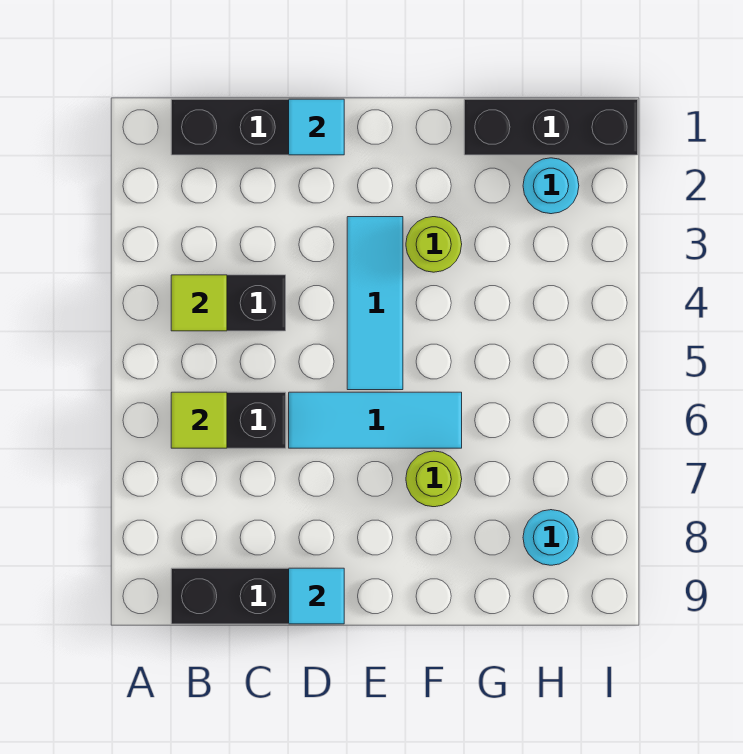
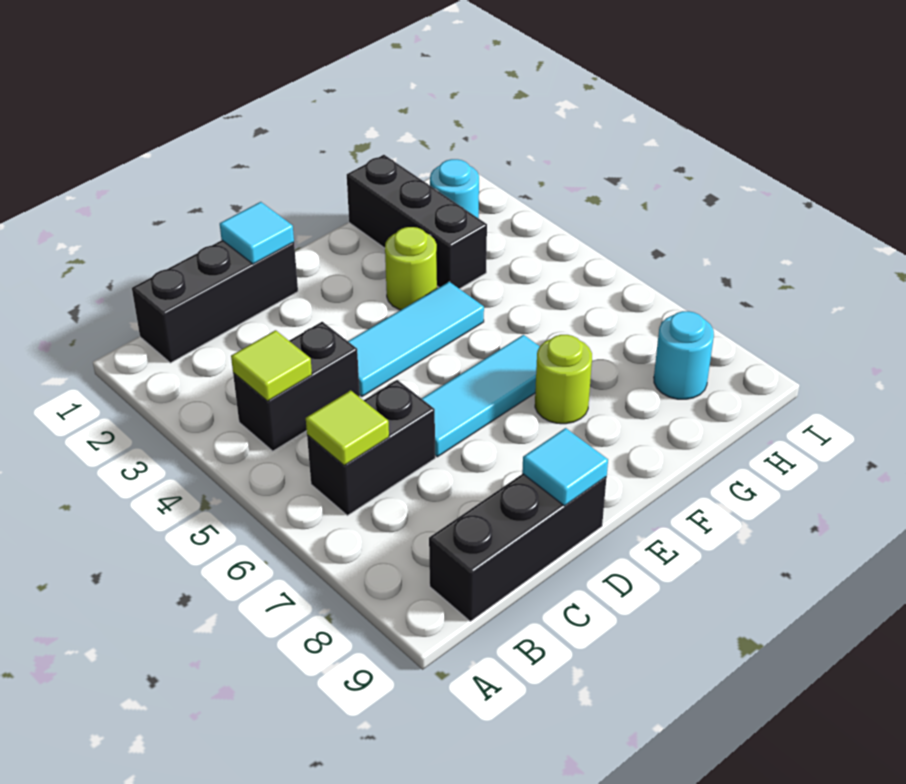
cyan 1x3 tile [347,217,403,390] -> cyan 1x3 tile turned to [348,282,484,396]
black 1x3 brick [464,99,638,155] -> black 1x3 brick turned to [347,155,487,289]

